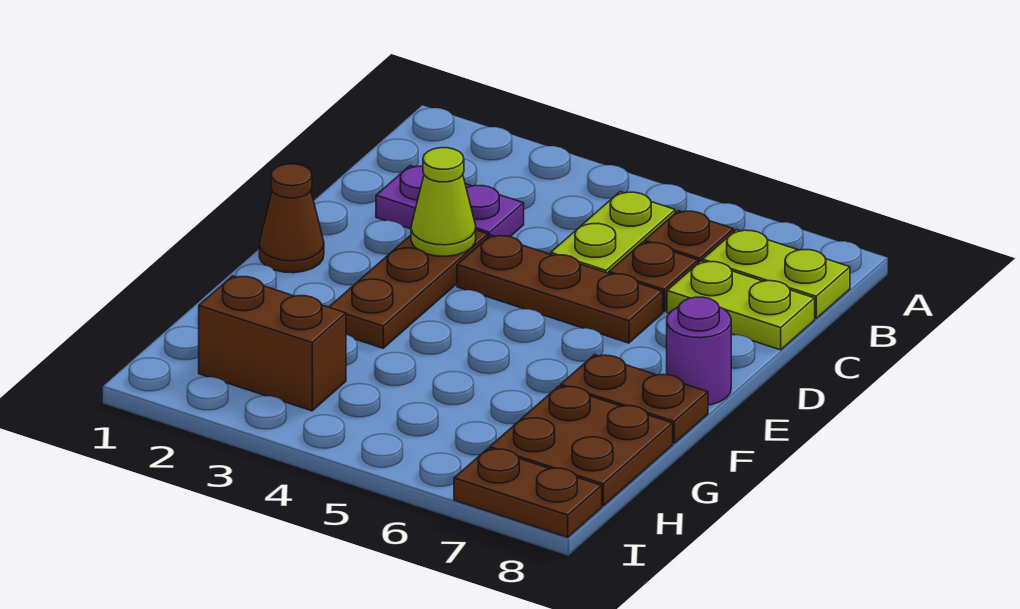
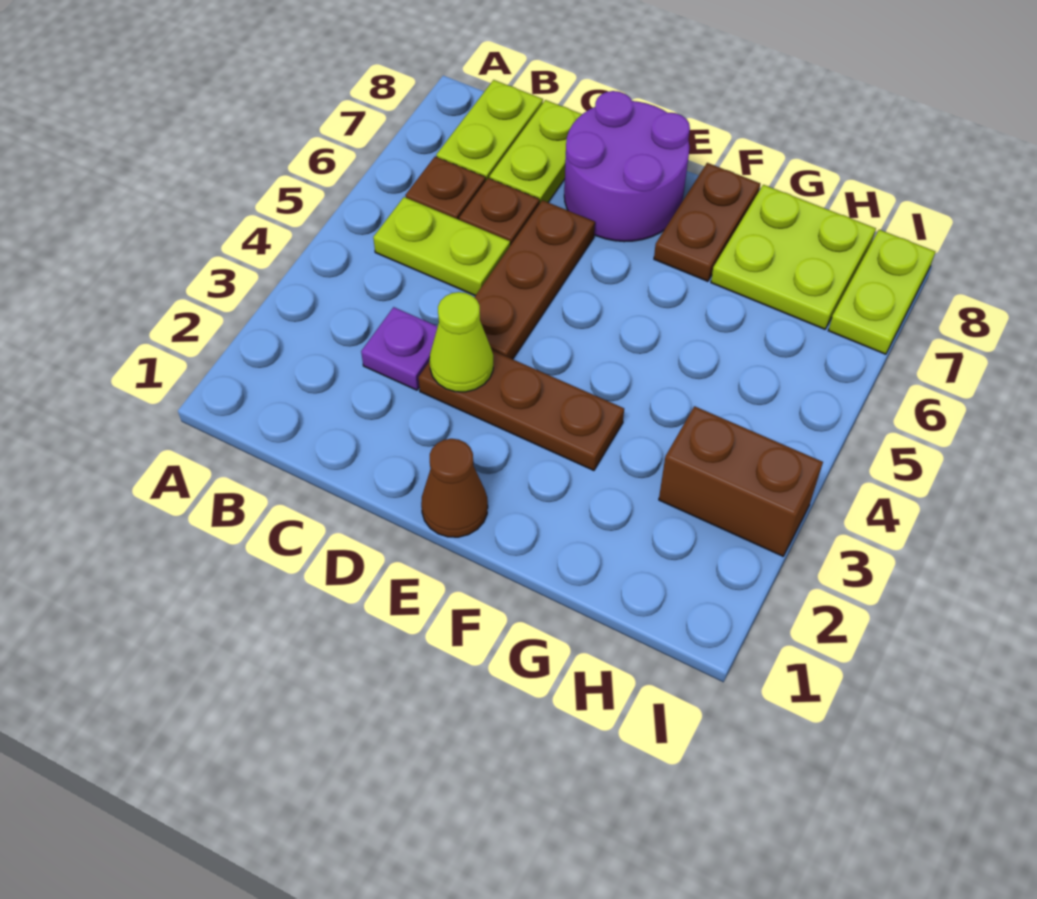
purple 1x2 plate [376,166,524,237] -> purple 1x1 plate [361,307,438,390]
purple 1x1 round brick [667,297,731,405] -> purple 2x2 round brick [564,91,690,242]
brown 2x2 plate [490,386,673,506] -> lime 2x2 plate [711,185,876,329]
brown 1x2 brick [199,276,346,411] -> brown 1x2 brick turned to [659,406,823,556]
brown 1x2 plate [454,448,602,537] -> lime 1x2 plate [828,230,935,354]

